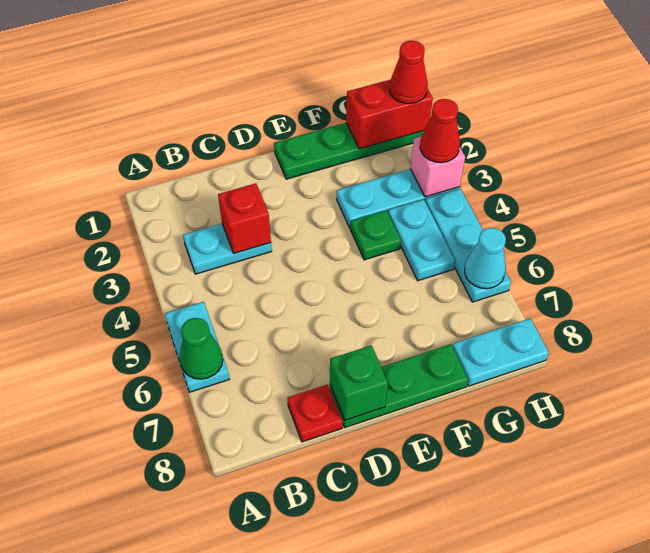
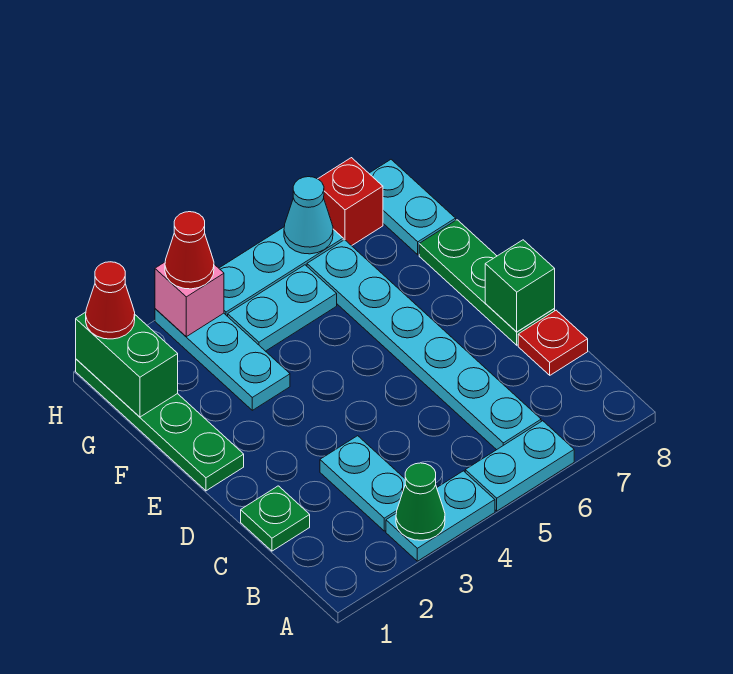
none -> cyan 1x2 plate [386,471,495,561]
green 1x1 cone [180,318,223,379] -> green 1x1 cone moved to [396,463,445,540]
none -> cyan 1x6 plate [307,240,541,450]
red 1x1 brick [218,183,271,253] -> red 1x1 brick moved to [318,158,383,246]
green 1x1 plate [350,210,401,260] -> green 1x1 plate moved to [241,486,310,551]
red 1x2 brick [346,80,433,149] -> green 1x2 brick [76,312,178,417]

